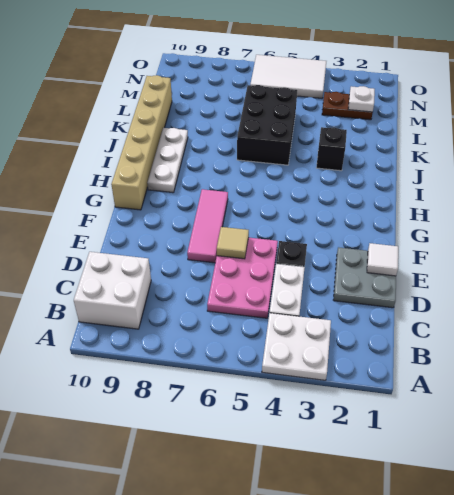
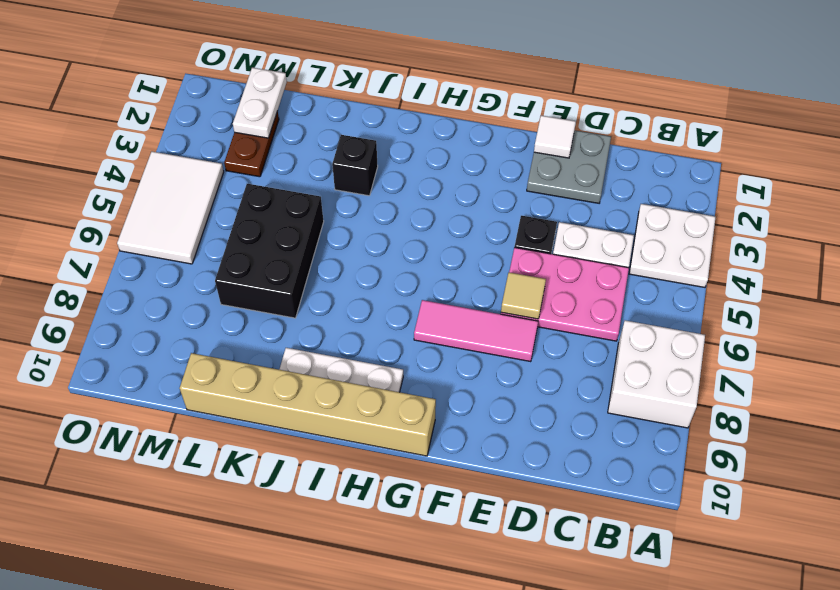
white 2x2 brick [74,252,151,329] -> white 2x2 brick moved to [608,320,705,428]
black 2x3 brick [237,85,297,165] -> black 2x3 brick turned to [215,184,324,318]
white 1x1 plate [348,86,375,112] -> white 1x2 plate [233,68,287,138]

